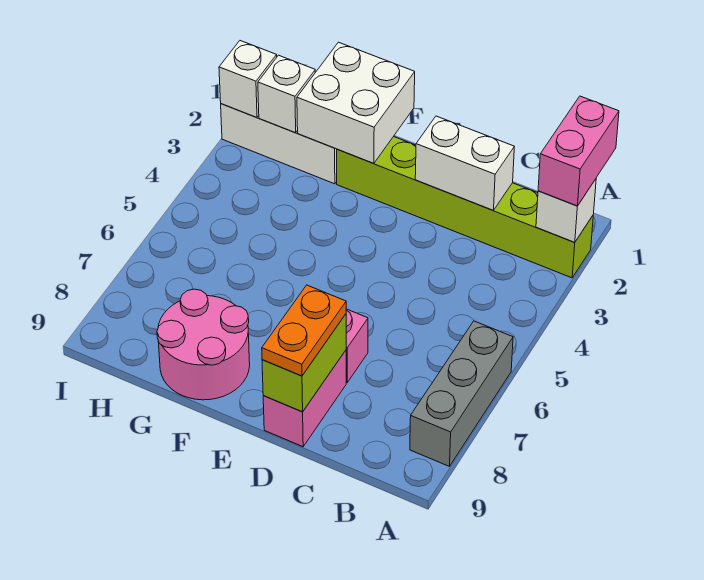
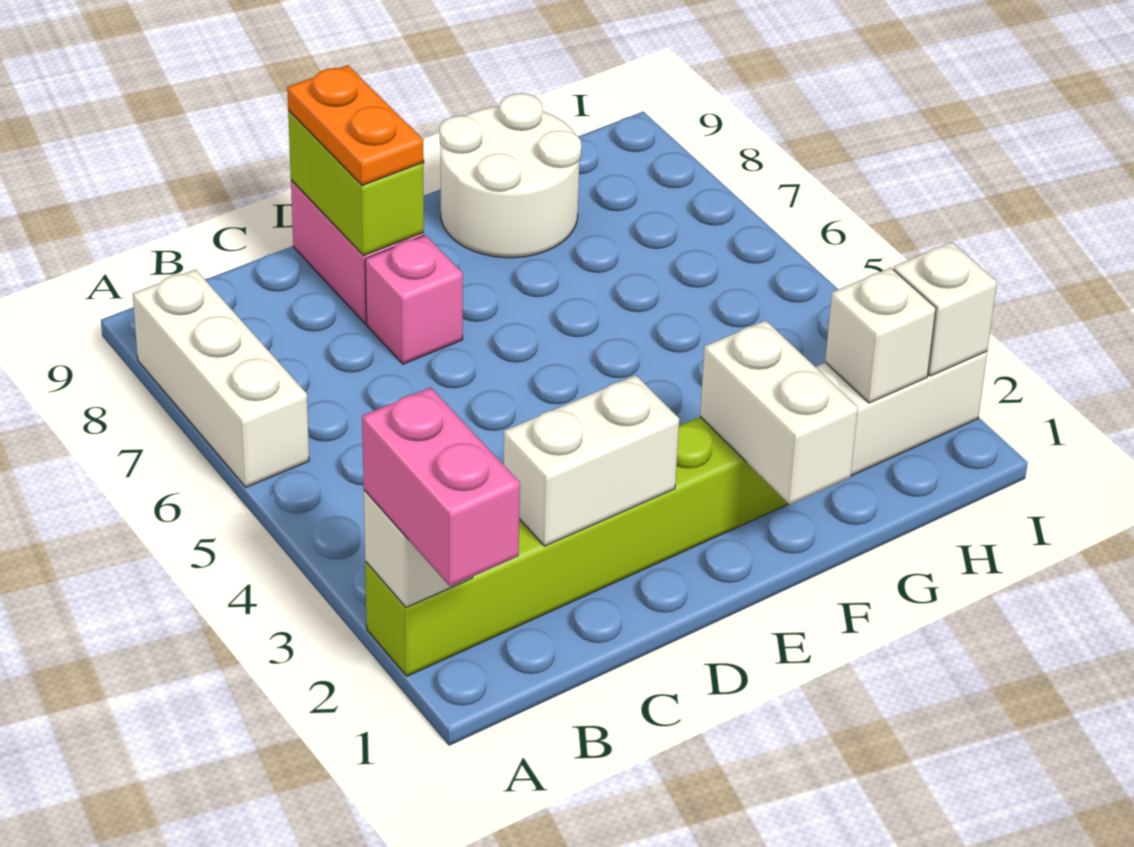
grey 1x3 brick [410,321,513,466] -> white 1x3 brick [133,269,309,487]
white 2x2 brick [297,42,415,164] -> white 1x2 brick [700,320,858,505]
pink 2x2 round brick [157,289,250,400] -> white 2x2 round brick [440,93,581,258]

